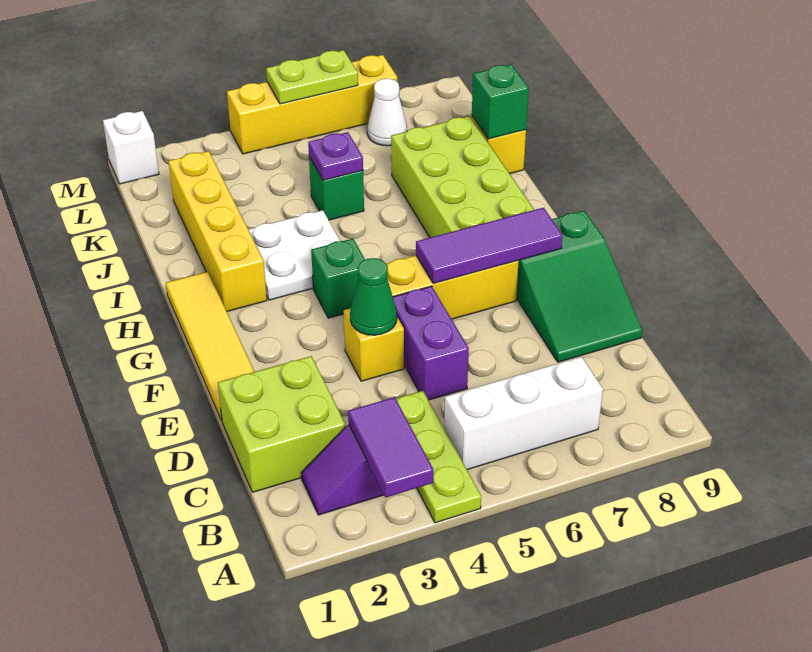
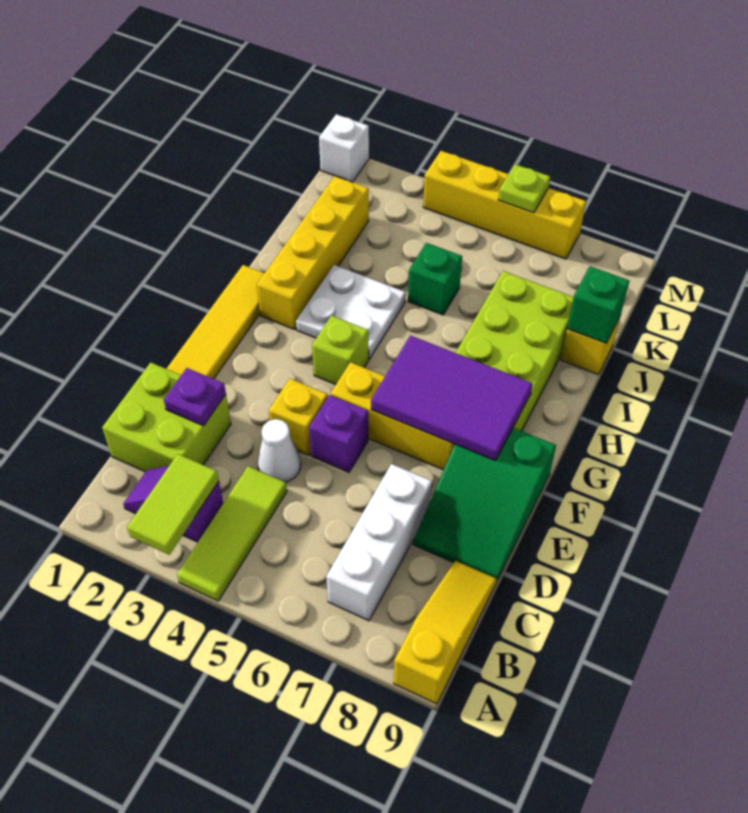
purple 1x2 tile [348,397,433,497] -> lime 1x2 tile [127,454,219,555]
lime 1x3 plate [396,391,481,523] -> lime 1x3 tile [177,466,287,601]
none -> yellow 1x3 slope [394,561,497,704]
white 1x3 brick [444,357,603,470] -> white 1x3 brick turned to [326,464,432,621]
purple 1x2 brick [393,286,469,400] -> purple 1x1 brick [309,395,368,472]
green 1x1 cone [350,258,397,335] -> none
purple 1x3 tile [416,208,563,283] -> purple 2x3 tile [371,335,533,461]
green 1x1 brick [311,239,365,318] -> lime 1x1 brick [312,316,369,385]
purple 1x1 plate [308,132,363,180] -> purple 1x1 plate moved to [164,368,226,426]
white 1x1 cone [367,79,407,146] -> white 1x1 cone moved to [258,419,301,482]
lime 1x2 plate [266,50,358,104] -> lime 1x1 plate [498,164,550,213]

